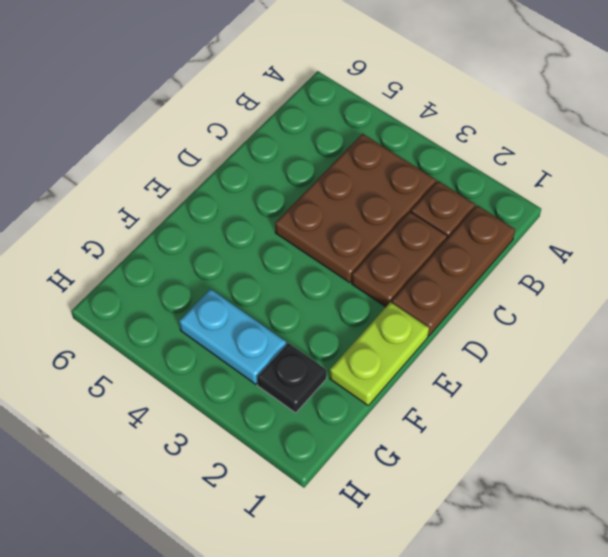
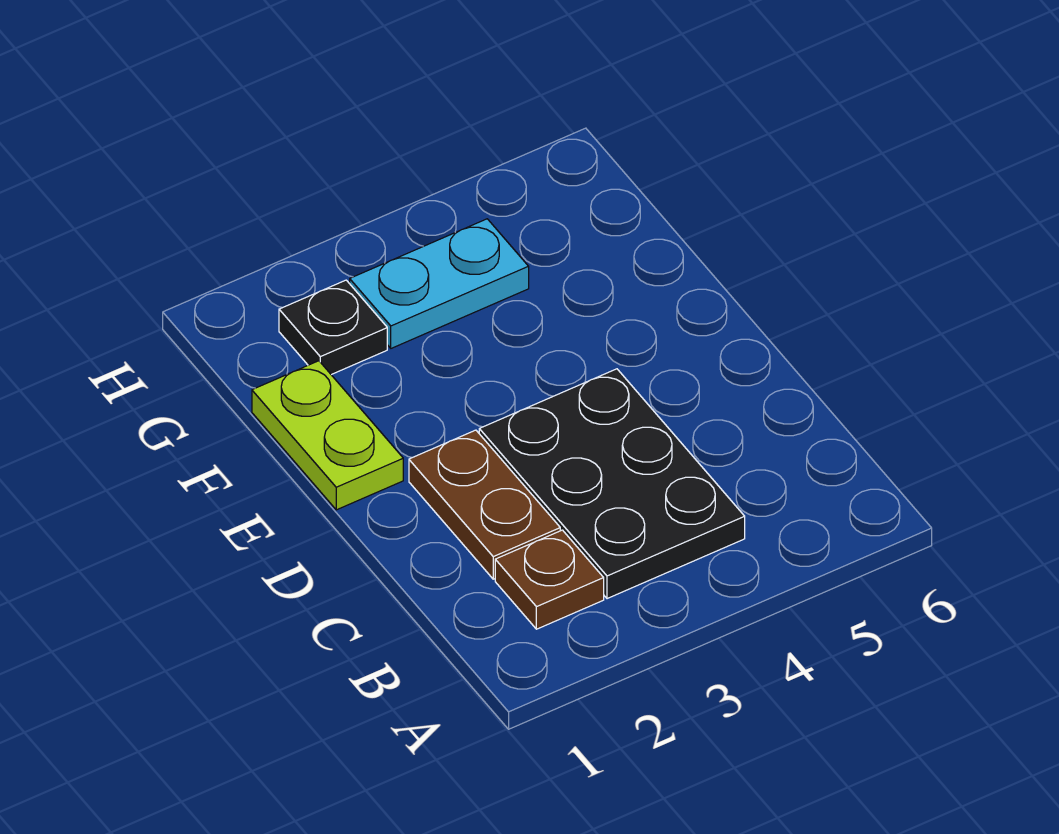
brown 1x3 plate [392,206,515,336] -> none
brown 2x3 plate [275,134,436,282] -> black 2x3 plate [479,369,745,599]

